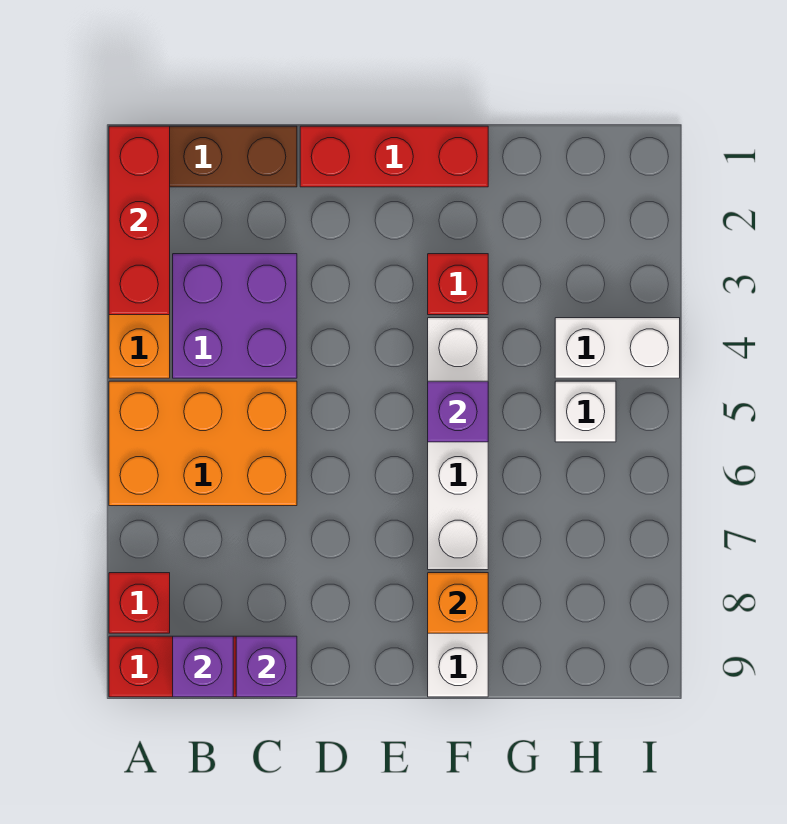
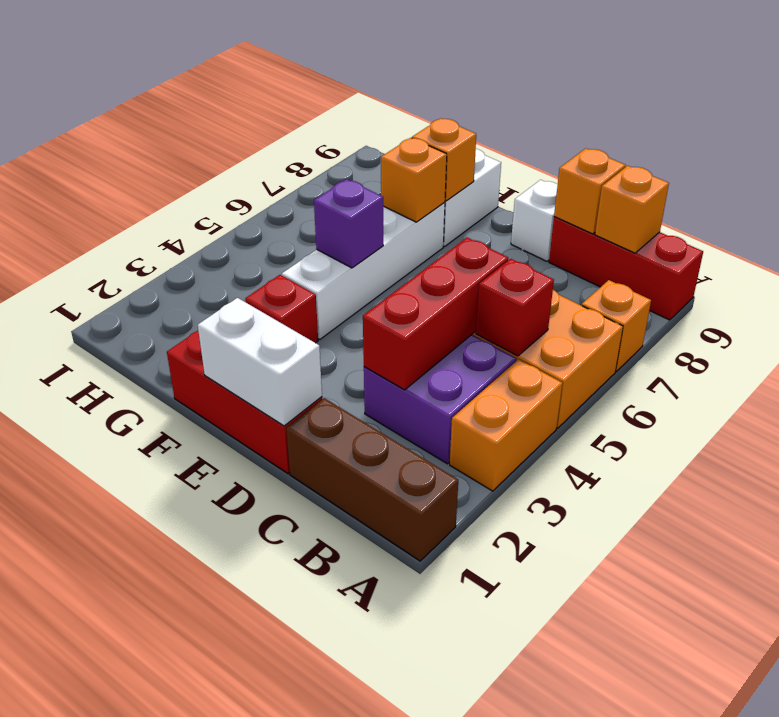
red 1x3 brick [109,126,170,315] -> red 1x3 brick moved to [363,238,508,390]
none -> orange 1x1 brick [581,280,651,371]
red 1x1 brick [109,573,170,633] -> red 1x1 brick moved to [476,259,554,356]
purple 1x1 brick [173,636,233,697] -> orange 1x1 brick [595,166,669,253]
purple 1x1 brick [236,636,297,697] -> orange 1x1 brick [554,148,625,234]
none -> orange 1x1 brick [381,138,447,222]
white 1x2 brick [555,318,680,378] -> white 1x2 brick moved to [198,298,322,426]
white 1x1 brick [555,381,616,442] -> white 1x1 brick moved to [511,180,558,261]

